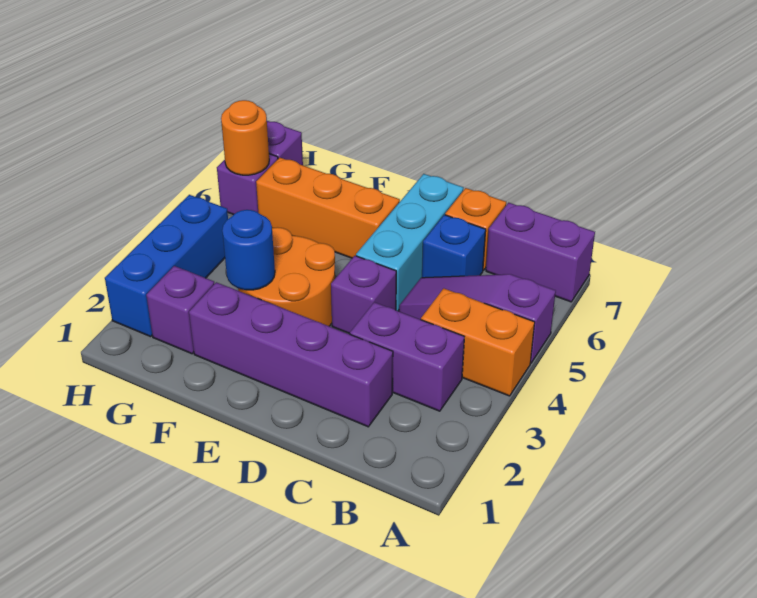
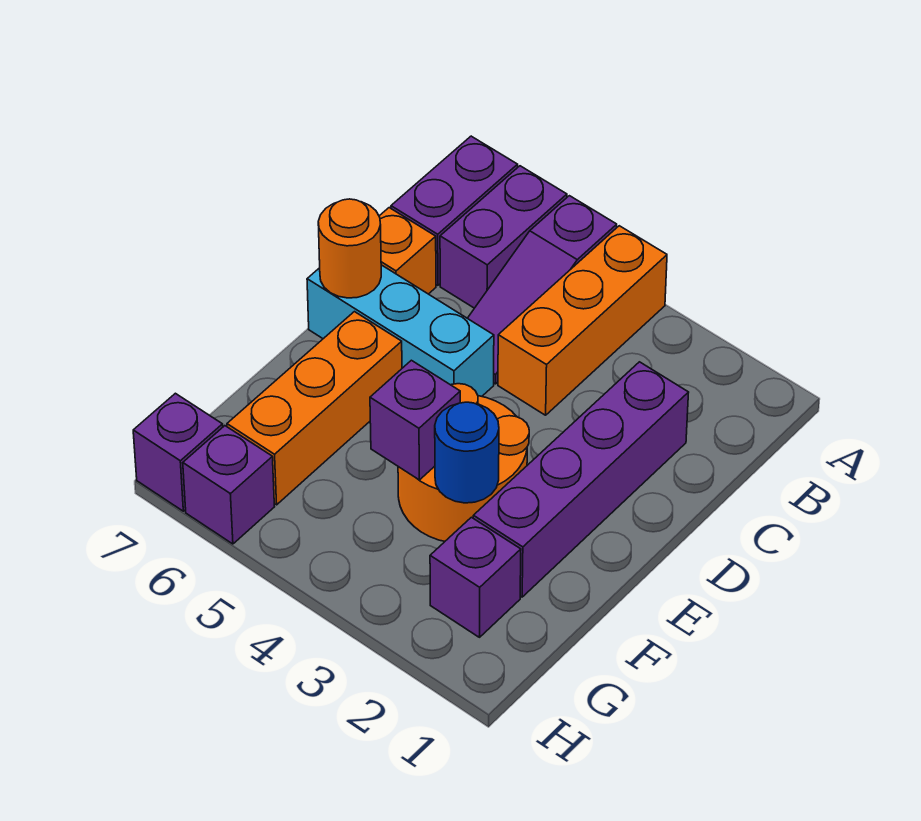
orange 1x2 brick [421,288,535,396] -> orange 1x3 brick [498,226,667,415]
purple 1x2 brick [350,302,464,411] -> purple 1x2 brick moved to [440,166,567,308]
blue 1x1 brick [422,215,486,278] -> none
purple 1x1 brick [331,256,396,334] -> purple 1x1 brick moved to [370,360,460,480]
blue 1x3 brick [105,195,228,337] -> none
orange 1x1 round brick [221,100,269,175] -> orange 1x1 round brick moved to [318,199,381,298]

